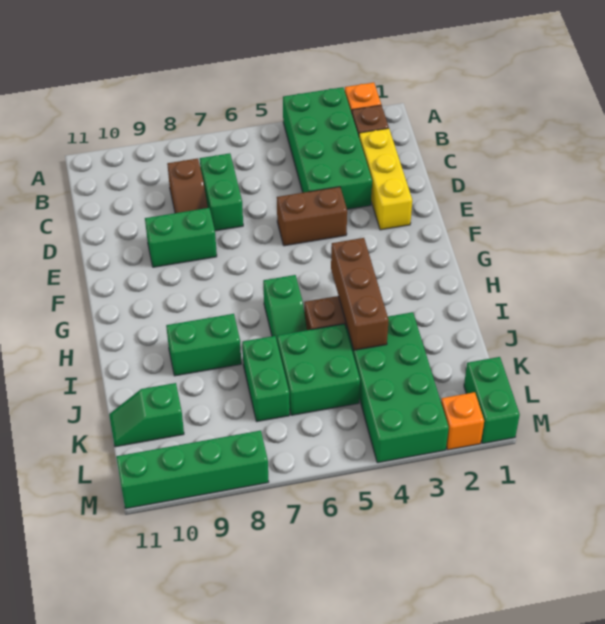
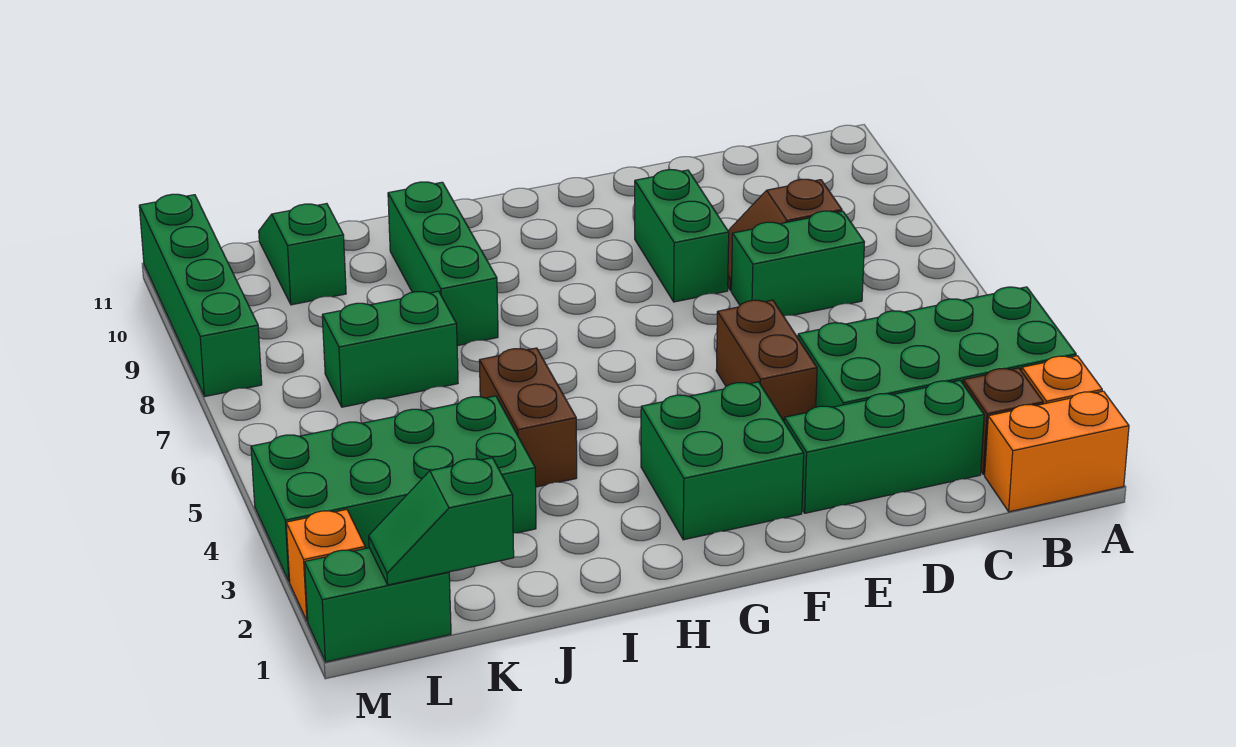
none -> orange 1x2 brick [985,391,1129,512]
yellow 1x3 brick [359,128,412,230] -> green 1x3 brick [784,380,984,513]
brown 1x3 brick [331,238,389,350] -> none
green 1x2 slope [263,275,307,340] -> green 1x2 slope moved to [369,458,514,585]
green 1x2 brick [166,314,241,376] -> green 1x3 brick [388,182,498,346]
green 2x2 brick [277,324,360,415] -> green 2x2 brick moved to [641,382,804,540]

